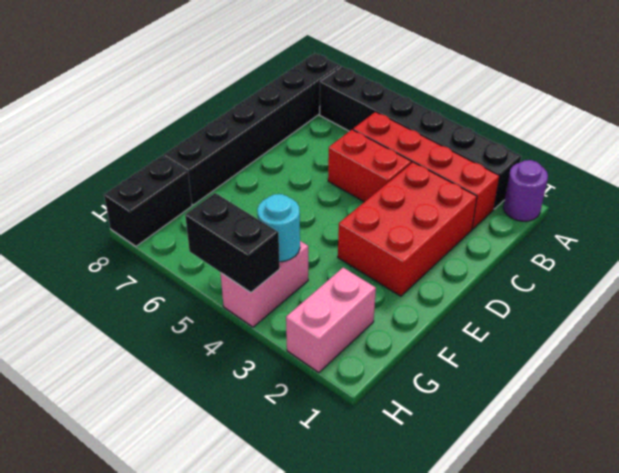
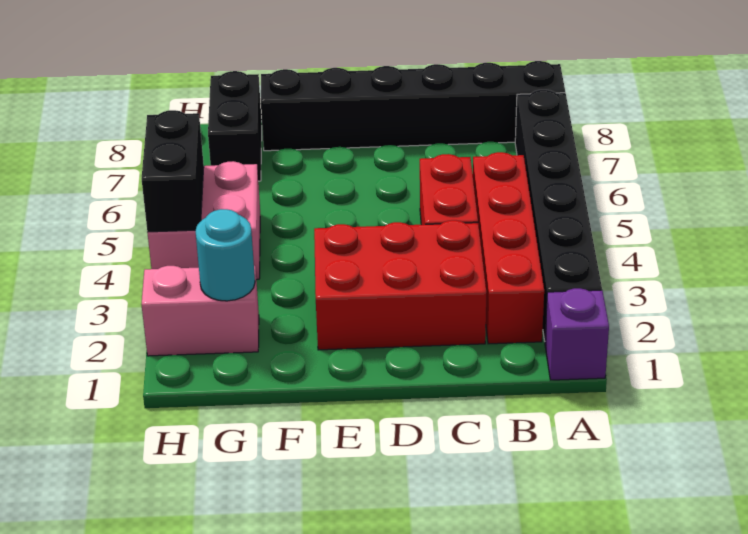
purple 1x1 round brick [503,160,548,221] -> purple 1x1 brick [545,288,609,380]
pink 1x2 brick [221,241,308,327] -> pink 2x2 brick [147,161,260,280]
cyan 1x1 round brick [257,194,300,262] -> cyan 1x1 round brick moved to [195,209,255,301]
black 1x2 brick [104,156,192,246] -> black 1x2 brick turned to [208,71,262,181]

